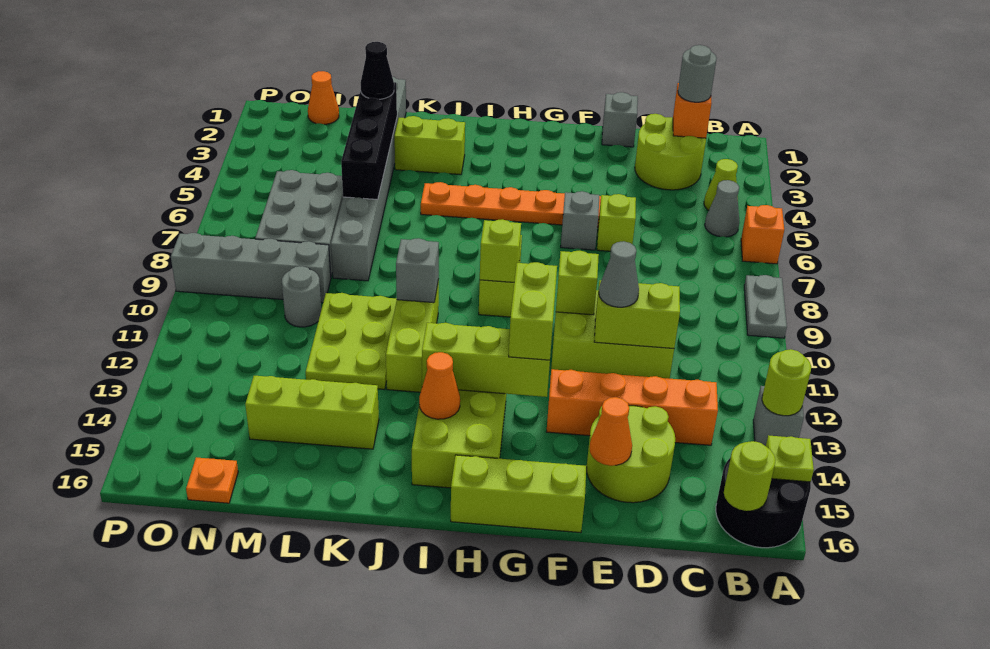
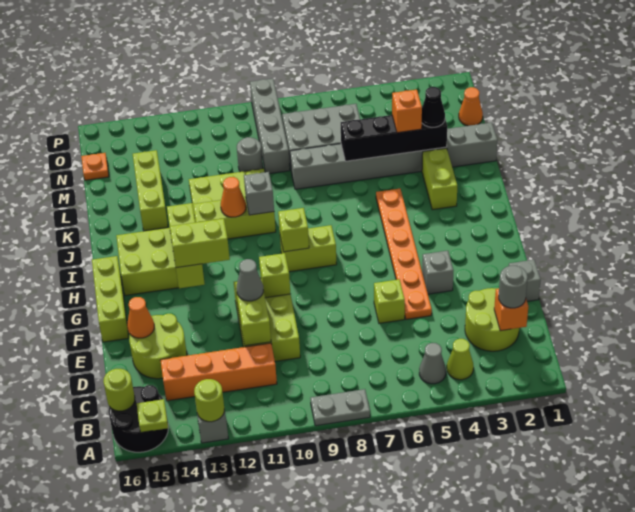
orange 1x1 brick [741,205,784,264] -> orange 1x1 brick moved to [392,89,422,133]
orange 1x4 brick [546,369,718,445] -> orange 1x4 brick turned to [160,343,277,401]
grey 1x1 brick [561,191,599,250] -> grey 1x1 brick moved to [422,251,454,294]
orange 1x1 cone [419,352,460,419] -> orange 1x1 cone moved to [221,177,246,217]

